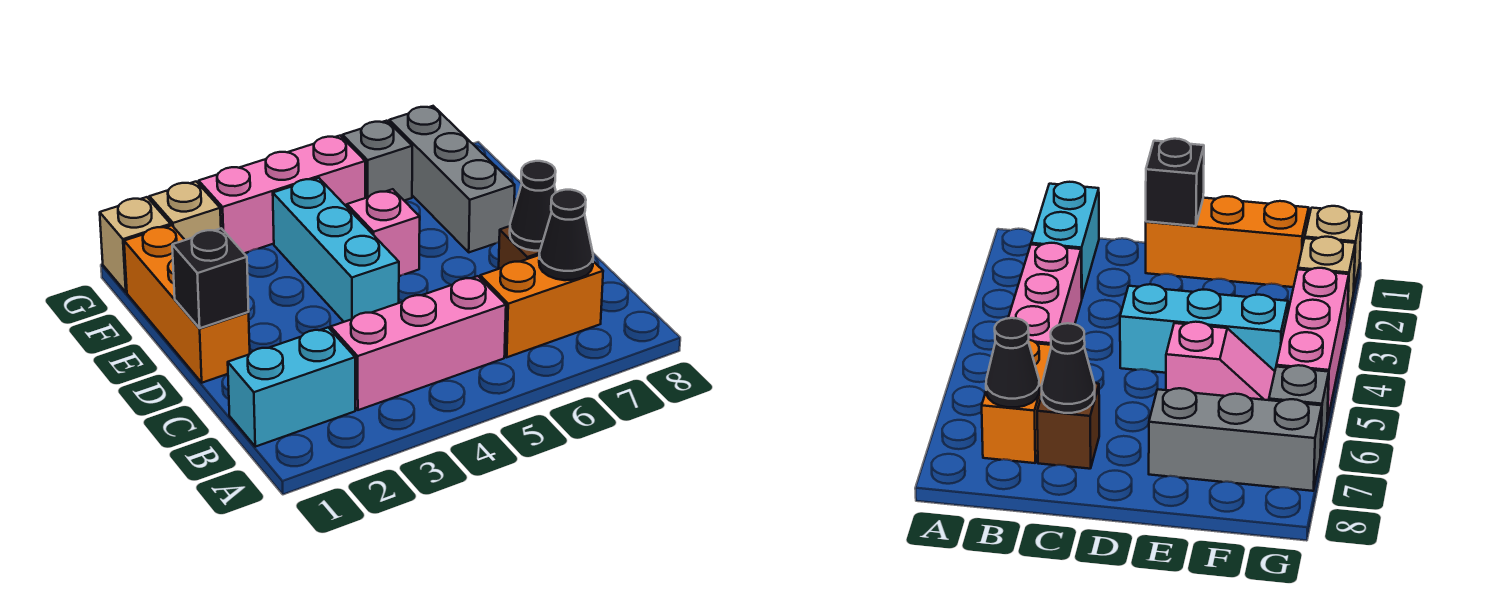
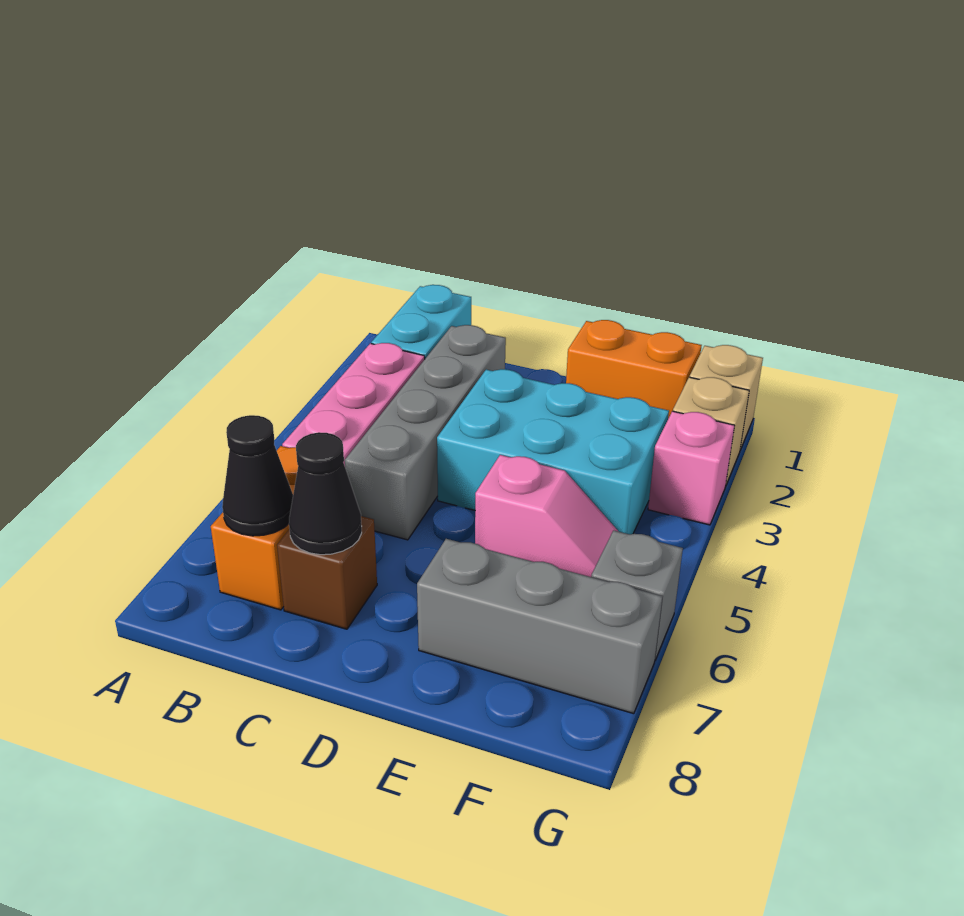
none -> grey 1x4 brick [345,325,506,540]
orange 1x3 brick [124,225,250,383] -> orange 1x2 brick [566,320,702,419]
black 1x1 brick [172,228,249,328] -> none
cyan 1x3 brick [273,178,399,322] -> cyan 2x3 brick [437,369,669,534]
pink 1x3 brick [199,136,365,253] -> pink 1x1 brick [648,411,734,525]

